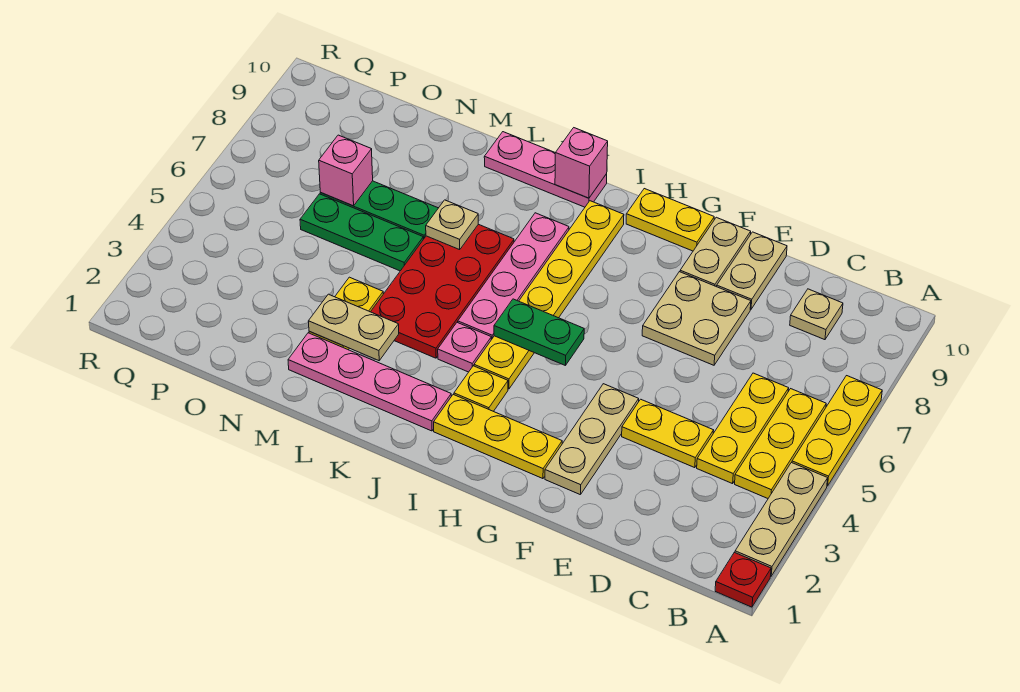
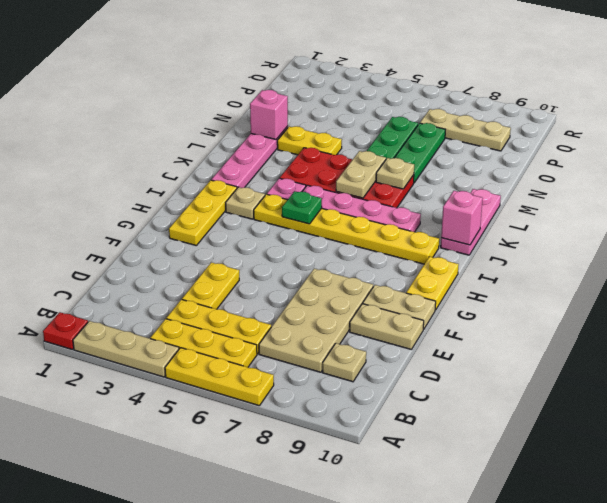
tan 2x2 plate [642,272,751,365] -> tan 2x4 plate [259,269,373,372]
tan 1x3 plate [545,384,639,495] -> tan 1x3 plate moved to [420,109,511,151]
green 1x2 plate [494,299,584,366] -> green 1x1 plate [282,191,322,224]
yellow 1x1 plate [454,366,508,411] -> tan 1x1 plate [226,187,265,219]
tan 1x2 plate [308,294,399,361] -> tan 1x2 plate moved to [336,151,386,198]
pink 1x1 brick [319,135,373,206] -> pink 1x1 brick moved to [250,90,288,139]

